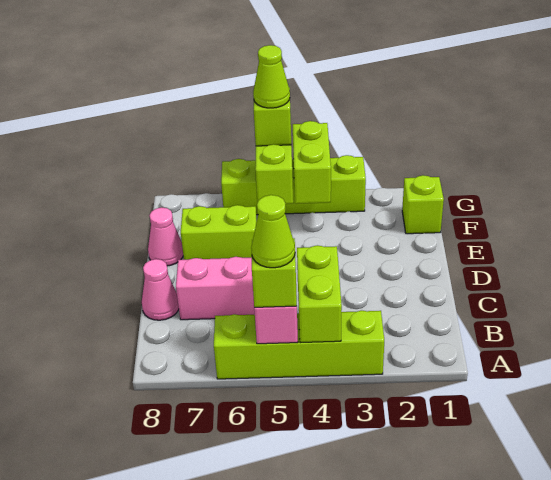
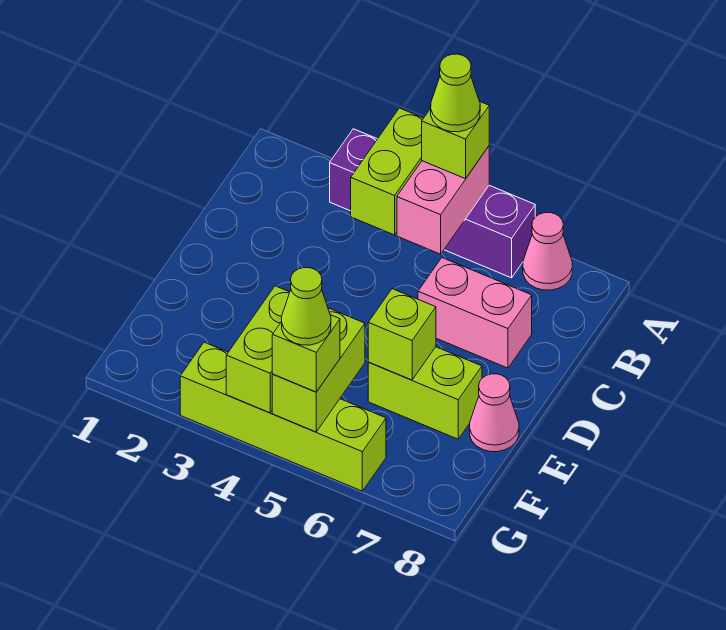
lime 1x4 brick [214,311,384,379] -> purple 1x4 brick [330,129,535,278]
pink 1x1 cone [142,259,179,320] -> pink 1x1 cone moved to [523,212,572,290]
lime 1x1 brick [402,175,444,234] -> lime 1x1 brick moved to [368,289,436,380]

